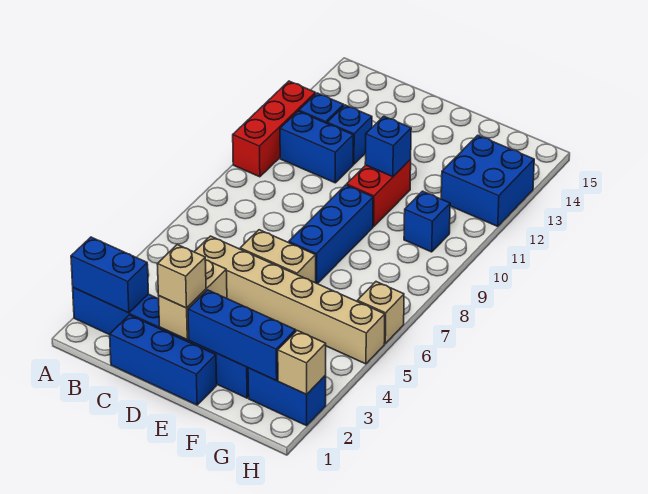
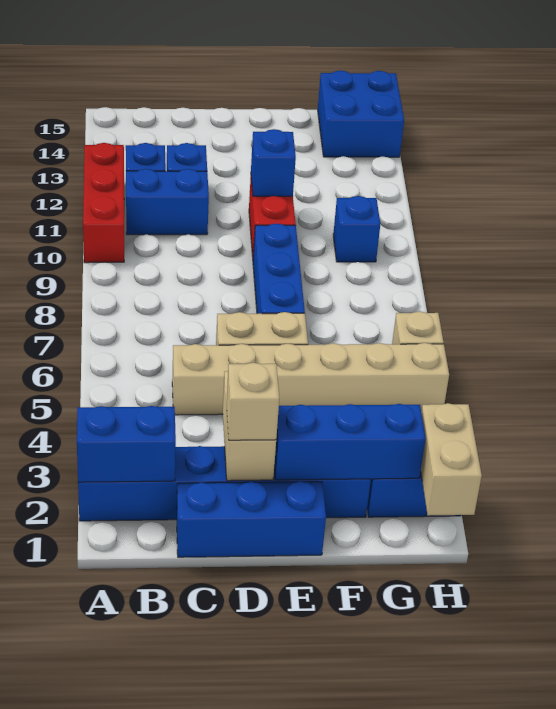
blue 2x2 brick [441,135,534,226] -> blue 2x2 brick moved to [318,71,404,157]
tan 1x1 brick [278,331,326,394] -> tan 1x2 brick [421,403,482,516]

